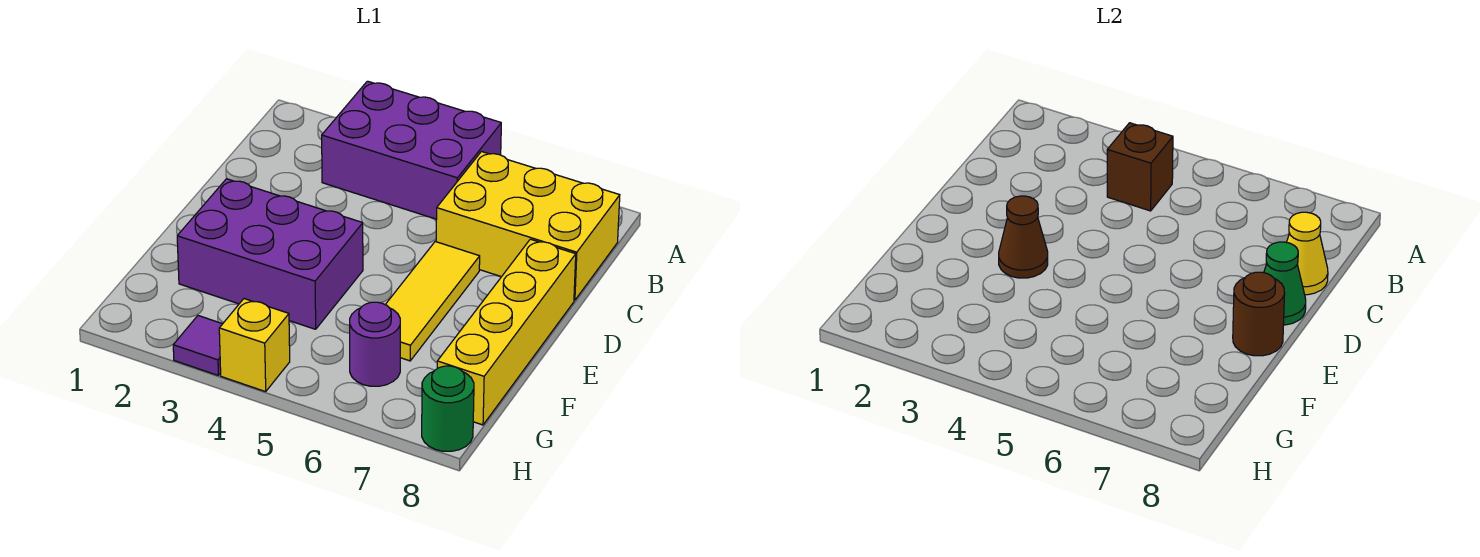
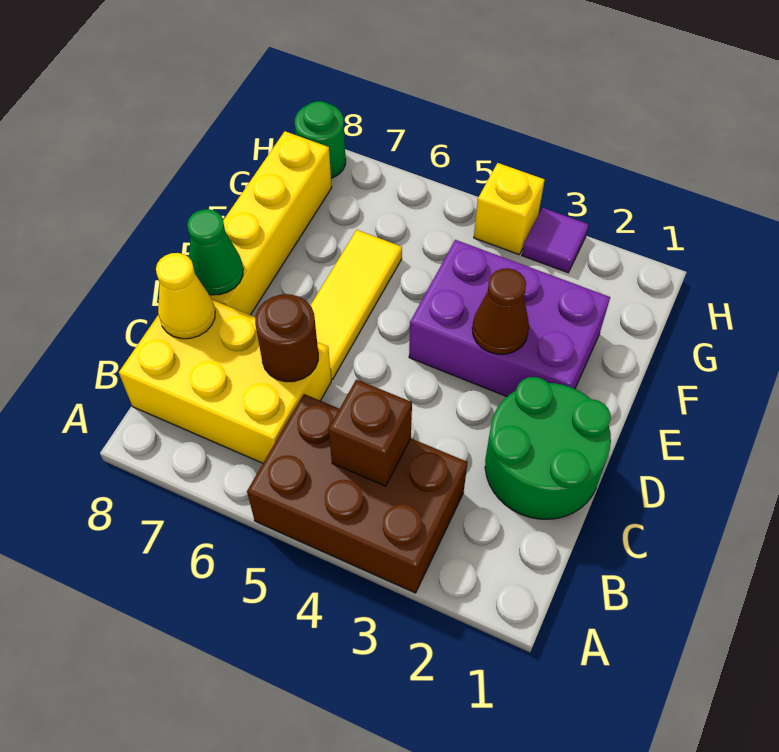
purple 2x3 brick [322,81,501,219] -> brown 2x3 brick [247,394,468,593]
none -> green 2x2 round brick [485,377,611,519]
brown 1x1 round brick [1233,272,1285,356] -> brown 1x1 round brick moved to [255,294,318,382]
purple 1x1 round brick [350,302,400,386] -> none

